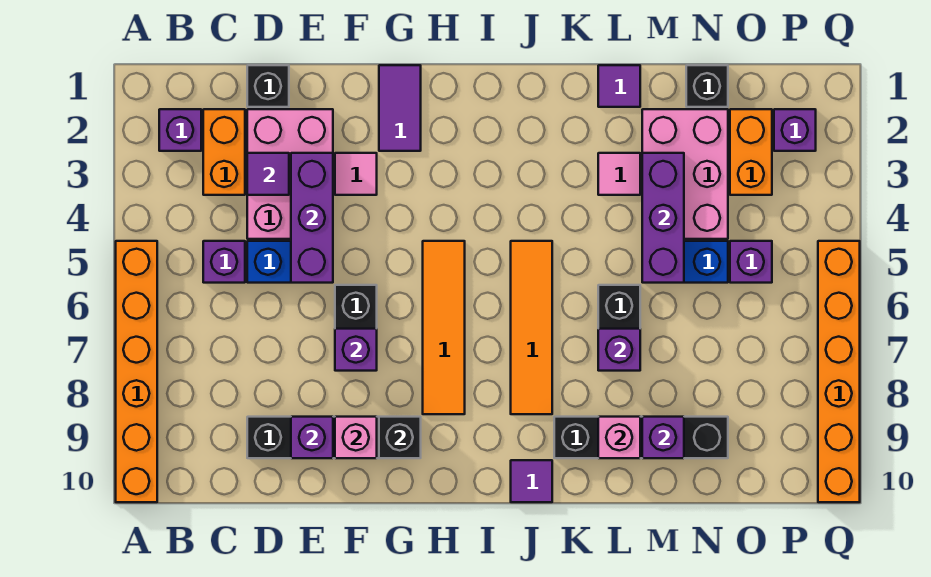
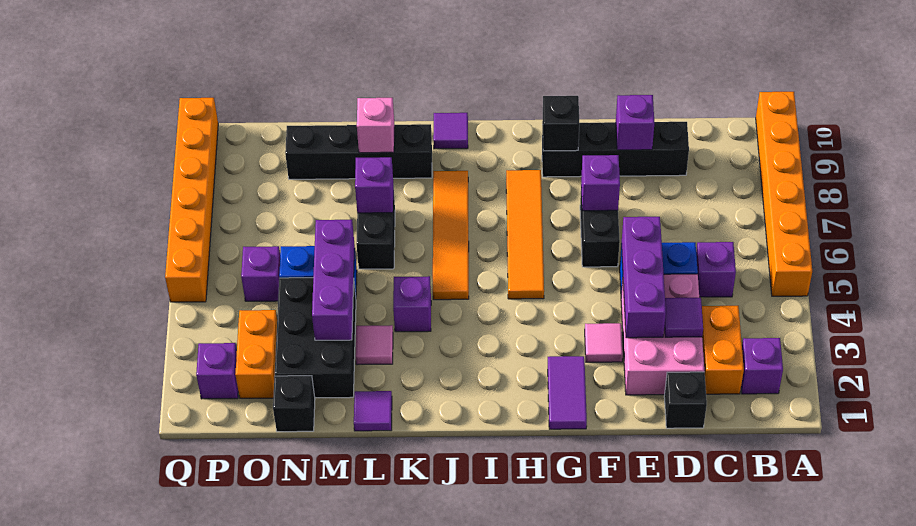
pink 1x1 brick [335,417,377,458] -> none
pink 2x3 brick [642,109,728,239] -> black 2x3 brick [275,278,356,398]
purple 1x1 brick [642,417,684,458] -> purple 1x1 brick moved to [393,276,431,332]

